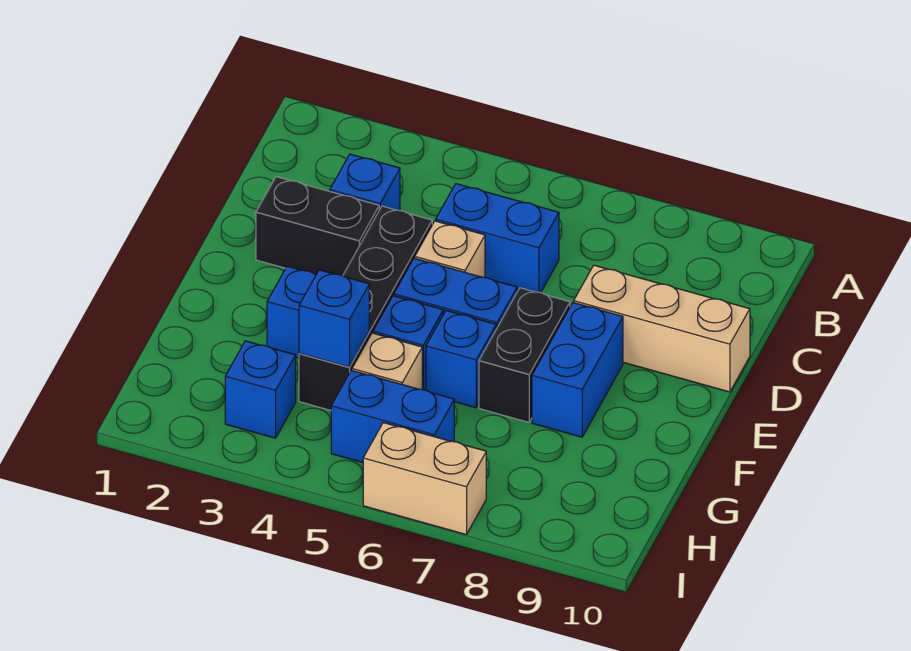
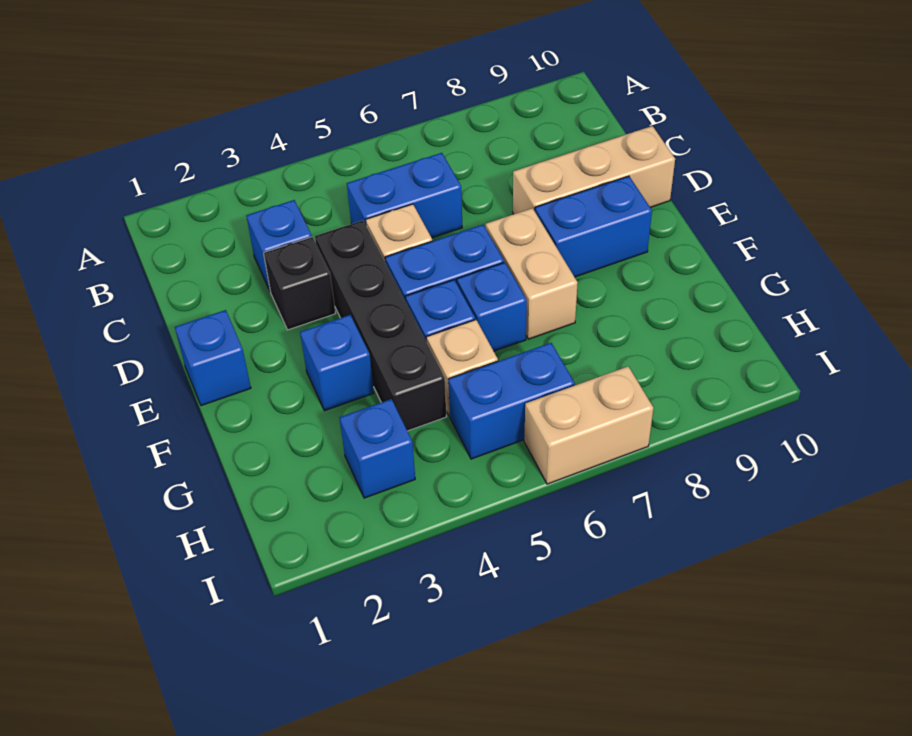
black 1x2 brick [256,177,379,276] -> black 1x1 brick [264,237,335,330]
black 1x2 brick [479,288,570,422] -> tan 1x2 brick [486,208,578,339]
blue 1x2 brick [532,303,623,437] -> blue 1x2 brick turned to [535,176,652,277]
blue 1x1 brick [299,270,369,367] -> blue 1x1 brick moved to [175,310,251,406]

